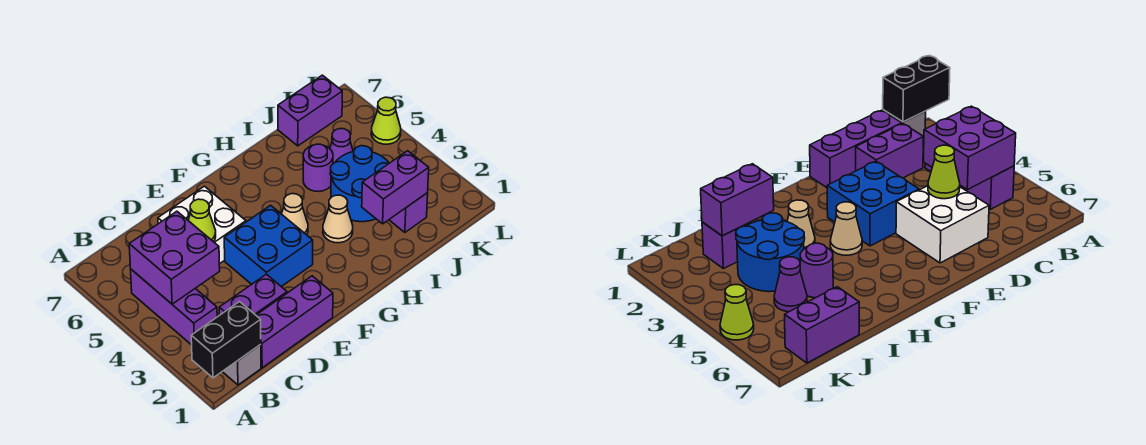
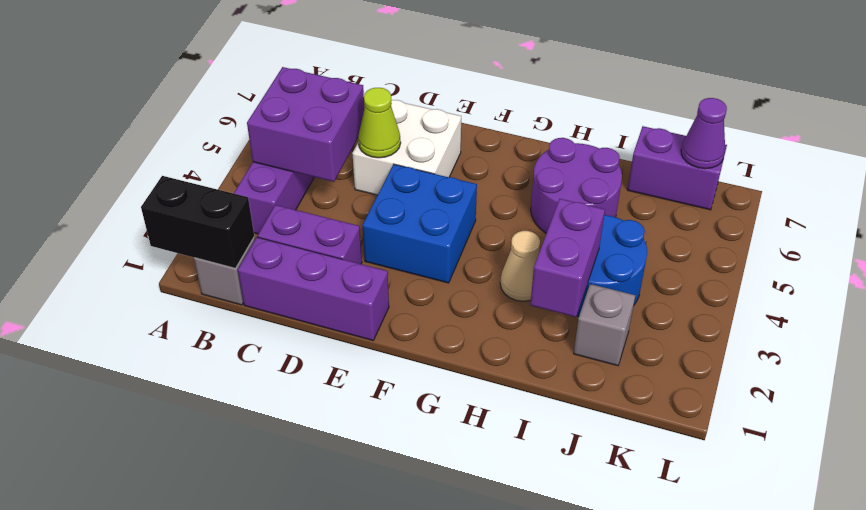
tan 1x1 cone [282,194,308,235] -> none
purple 1x2 brick [362,151,429,224] -> purple 1x2 brick turned to [530,199,605,317]
purple 1x1 round brick [303,144,333,192] -> purple 2x2 round brick [531,138,622,233]
purple 1x1 brick [389,193,428,232] -> grey 1x1 brick [574,284,635,366]
purple 1x1 cone [330,129,353,163] -> purple 1x1 cone moved to [681,98,727,169]
lime 1x1 cone [371,97,401,144] -> none

